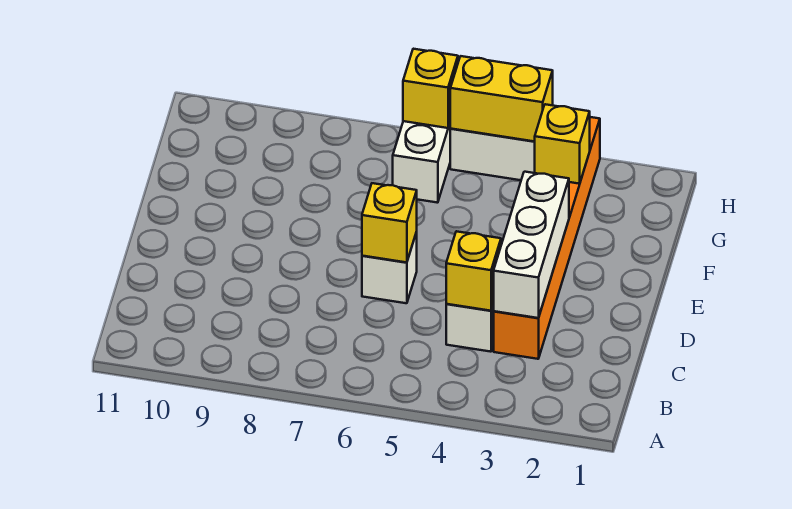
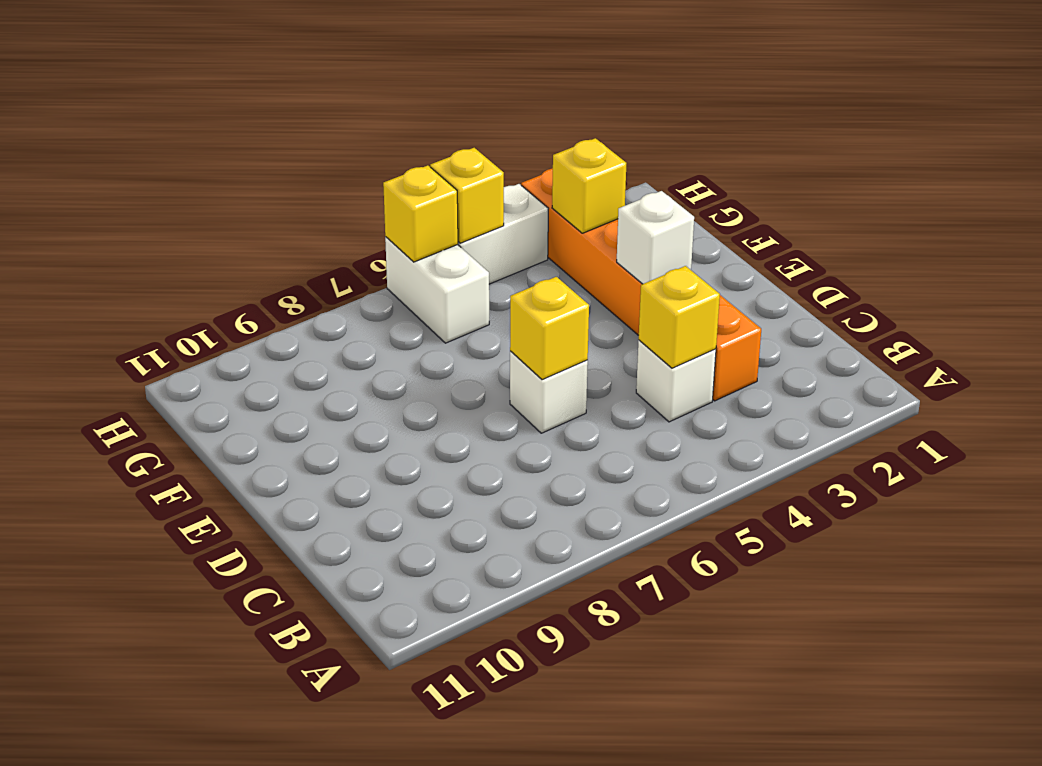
white 1x3 brick [494,172,569,318] -> white 1x1 brick [617,191,694,284]
yellow 1x2 brick [450,56,553,142] -> yellow 1x1 brick [430,148,504,243]

